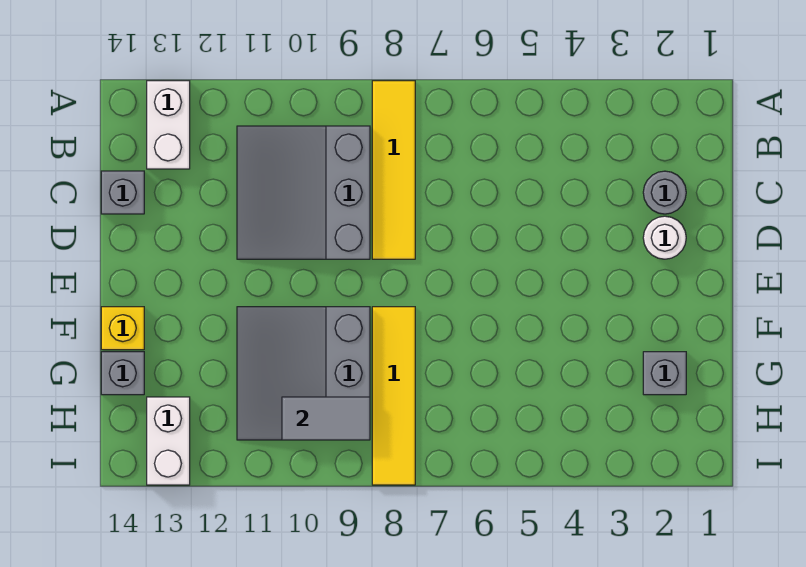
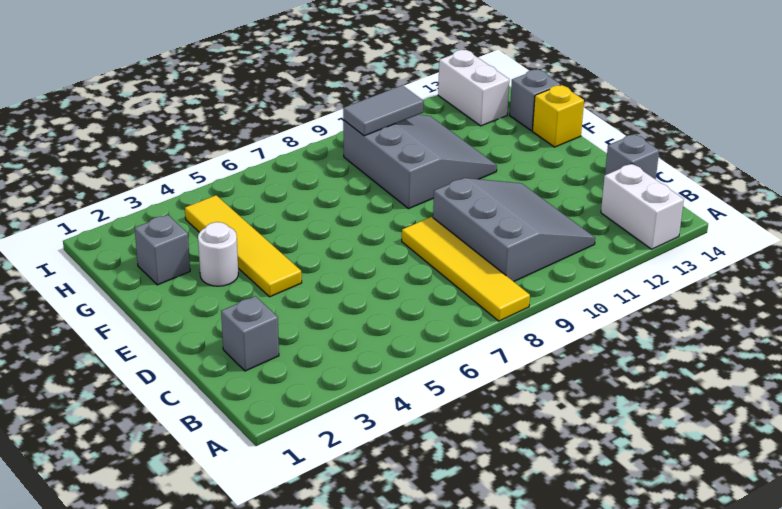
grey 1x1 round brick [643,171,686,214] -> grey 1x1 brick [221,296,279,371]
white 1x1 round brick [643,216,686,259] -> white 1x1 round brick moved to [198,222,238,286]
yellow 1x4 tile [372,307,415,485] -> yellow 1x4 tile moved to [185,195,302,297]

